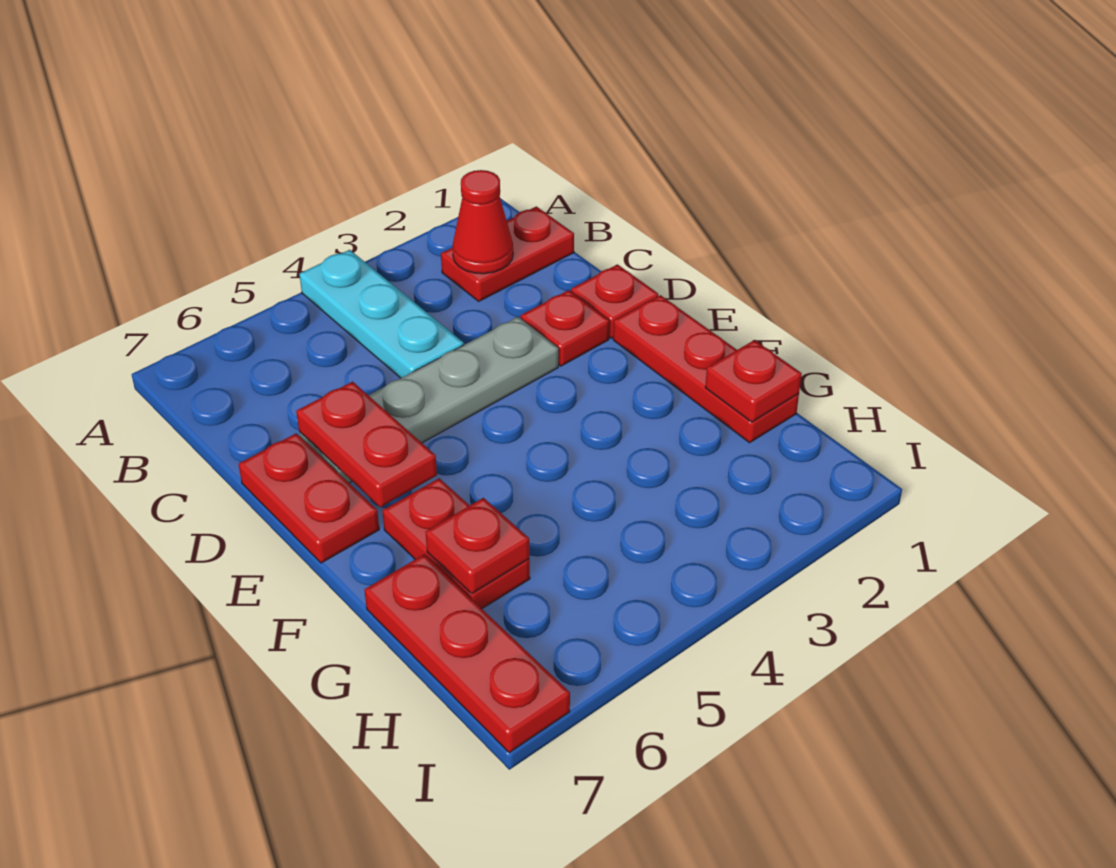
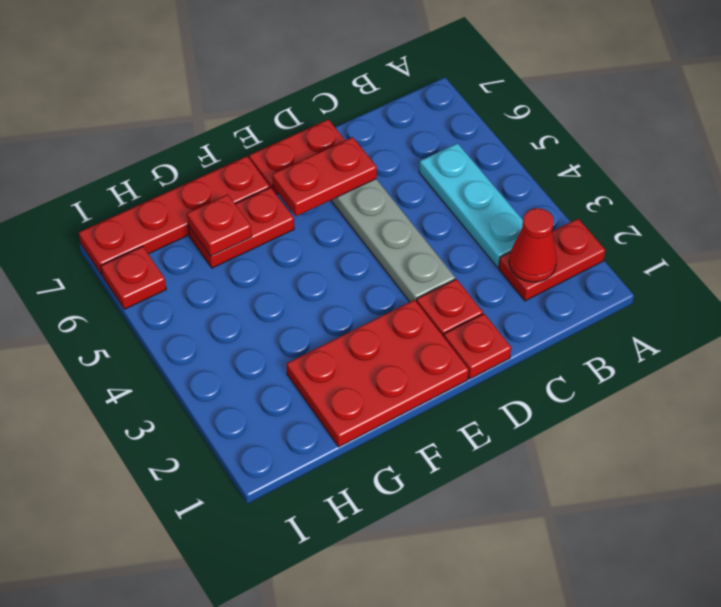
cyan 1x3 plate [299,250,464,378] -> cyan 1x3 plate turned to [419,143,523,267]
red 1x2 plate [441,207,574,301] -> red 1x2 plate turned to [499,219,605,301]
red 1x3 plate [613,295,799,443] -> red 2x3 plate [287,300,469,447]
red 1x1 plate [705,340,802,422] -> red 1x1 plate moved to [101,246,166,309]
red 1x3 plate [364,555,570,753] -> red 1x4 plate [79,156,270,275]

